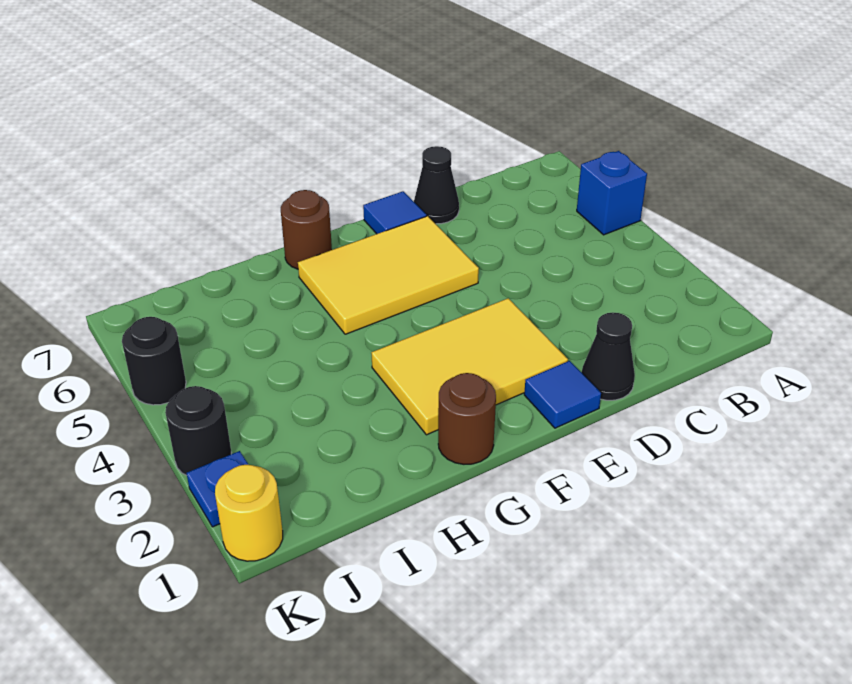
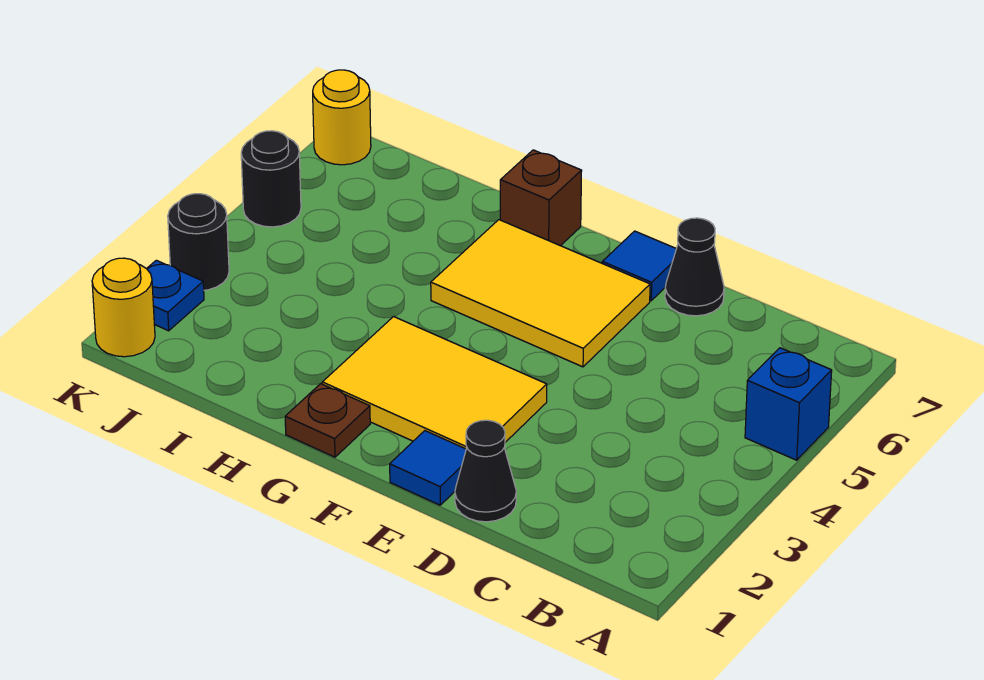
brown 1x1 round brick [438,373,496,464] -> brown 1x1 plate [285,384,370,457]
brown 1x1 round brick [281,190,332,269] -> brown 1x1 brick [500,150,582,246]
none -> yellow 1x1 round brick [313,70,371,165]

